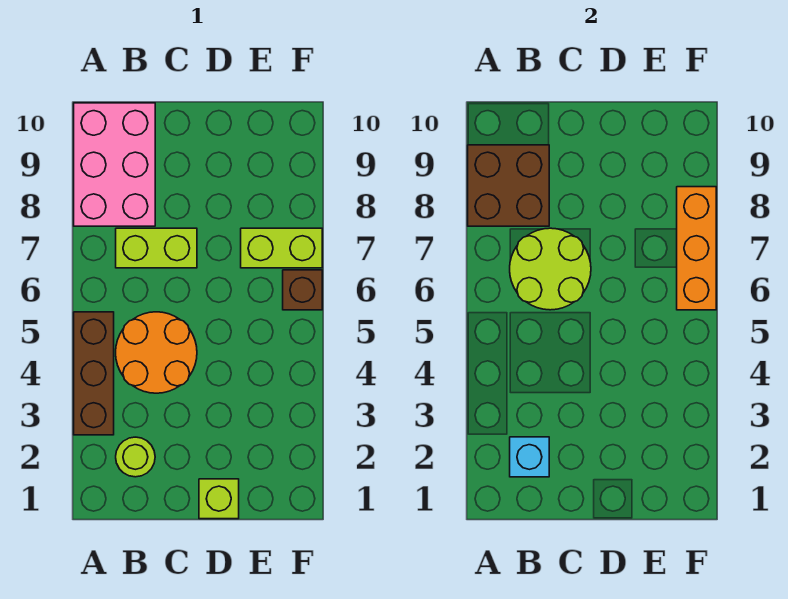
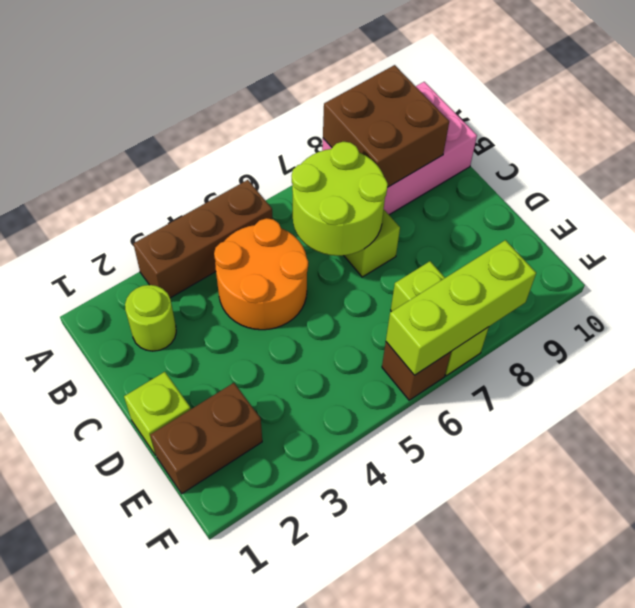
cyan 1x1 brick [510,437,549,477] -> none
none -> brown 1x2 brick [150,383,262,494]
orange 1x3 brick [677,187,716,310] -> lime 1x3 brick [386,240,536,375]

